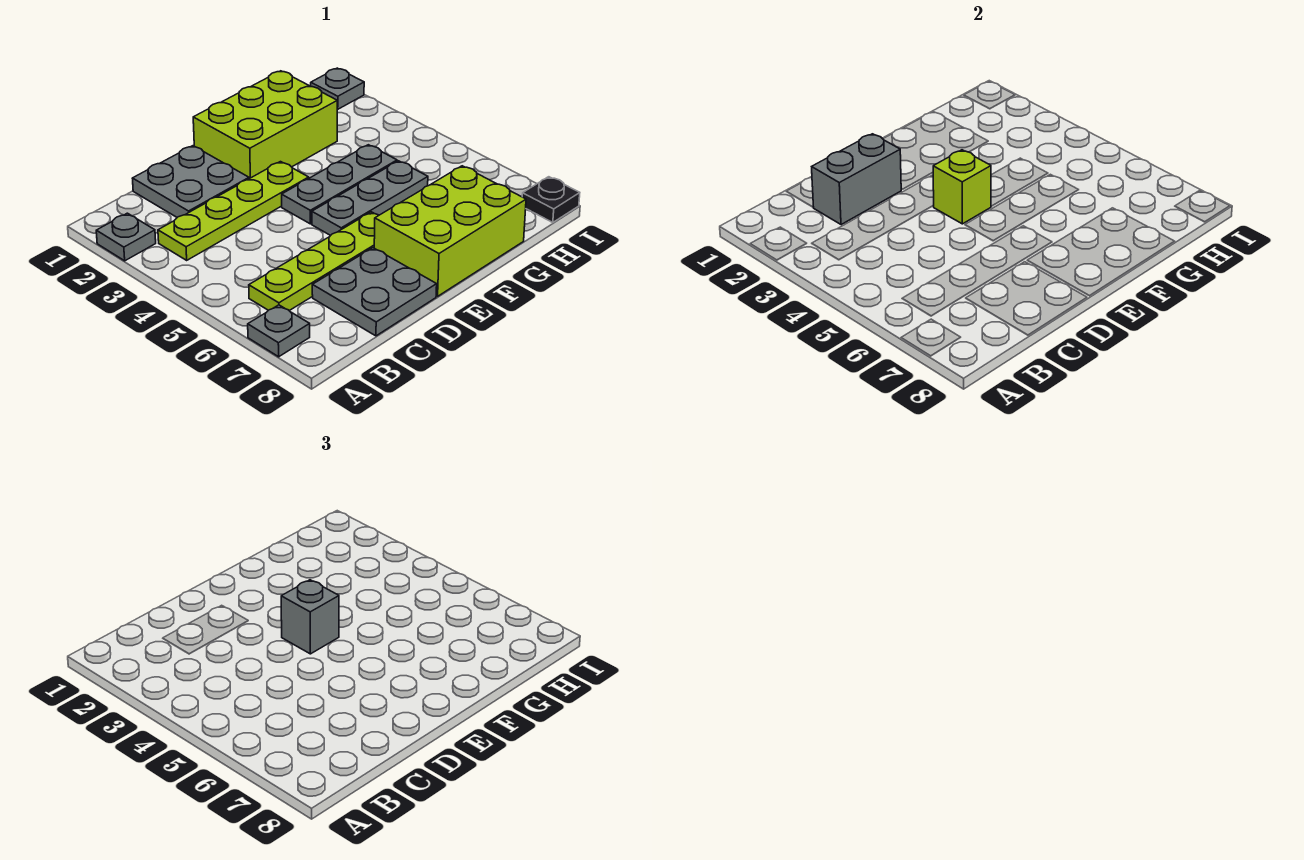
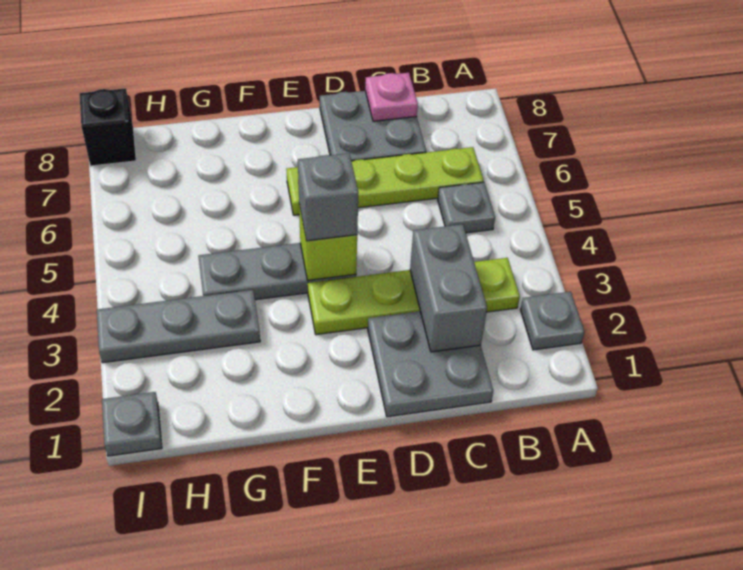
grey 1x1 plate [248,305,310,357] -> grey 1x1 plate moved to [438,182,495,233]
grey 1x2 brick [812,134,901,225] -> grey 1x2 brick turned to [410,224,487,352]
none -> pink 1x1 plate [365,73,418,121]
lime 2x3 brick [193,71,337,179] -> none
grey 1x3 plate [312,161,428,236] -> grey 1x3 plate moved to [97,290,260,363]
lime 2x3 brick [374,166,526,296] -> none
black 1x1 plate [522,177,580,223] -> black 1x1 brick [80,88,136,166]

